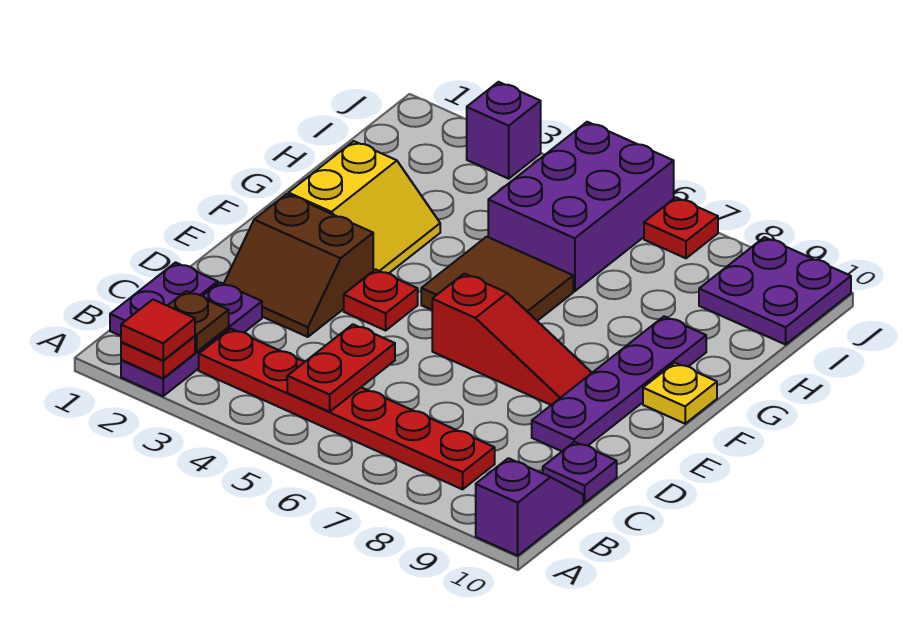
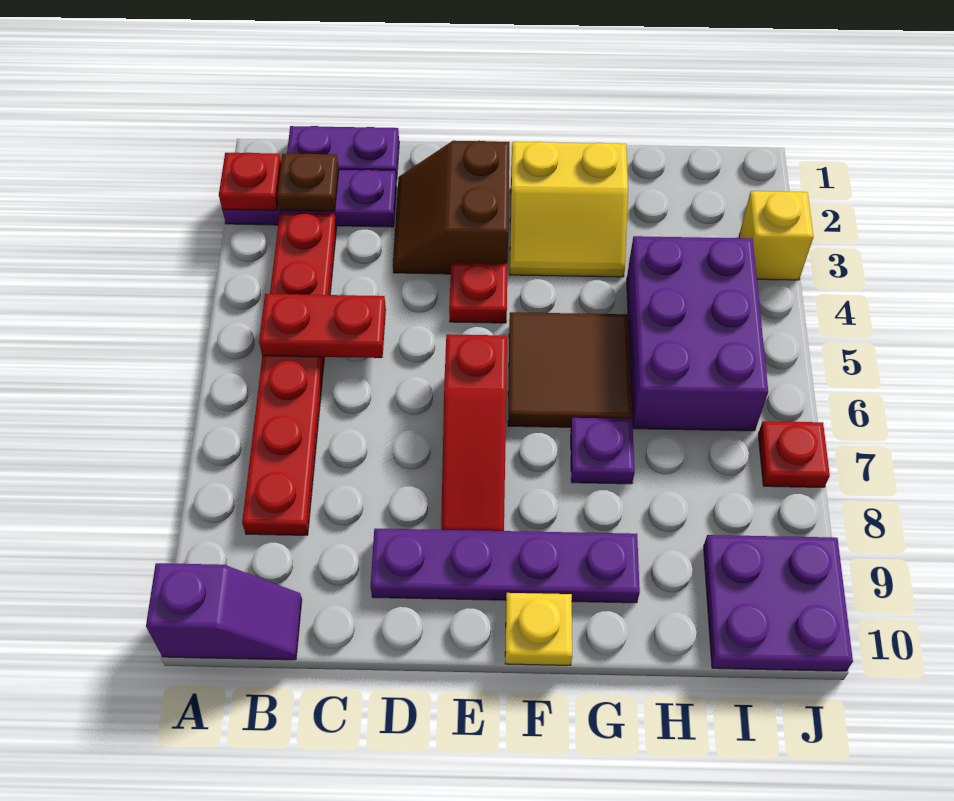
red 1x1 tile [121,300,195,360] -> none
purple 1x1 plate [543,442,617,503] -> purple 1x1 plate moved to [571,418,635,484]
purple 2x3 brick [488,122,674,291] -> purple 2x3 brick turned to [627,236,768,431]
purple 1x1 brick [467,82,541,179] -> yellow 1x1 brick [739,191,813,280]

